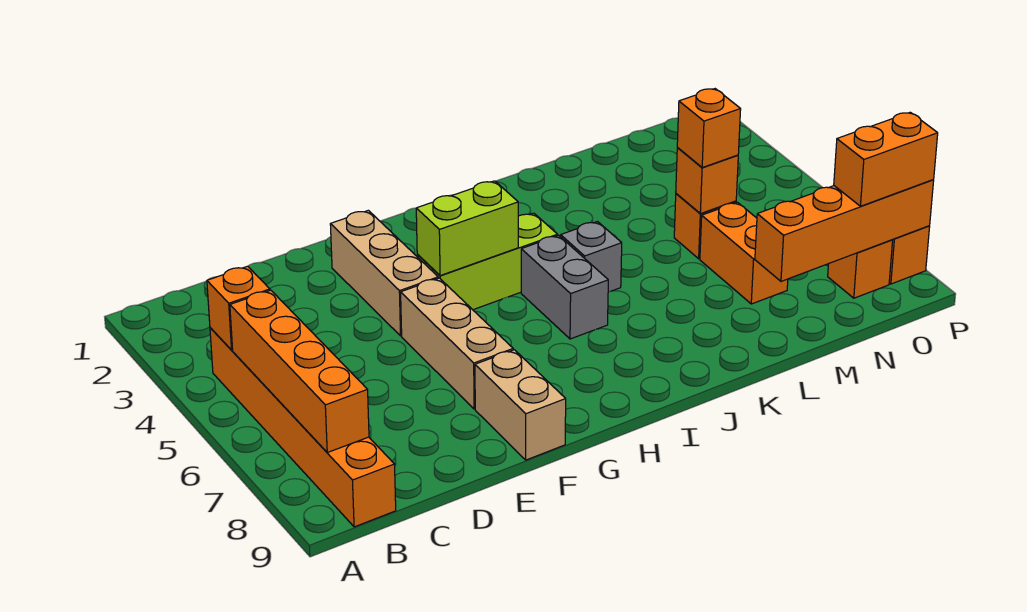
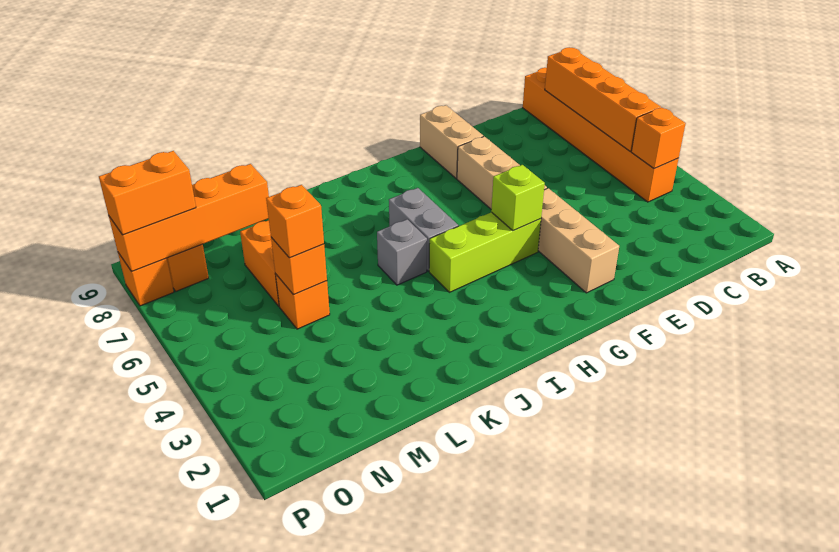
lime 1x2 brick [416,181,518,276] -> lime 1x1 brick [491,165,545,230]

